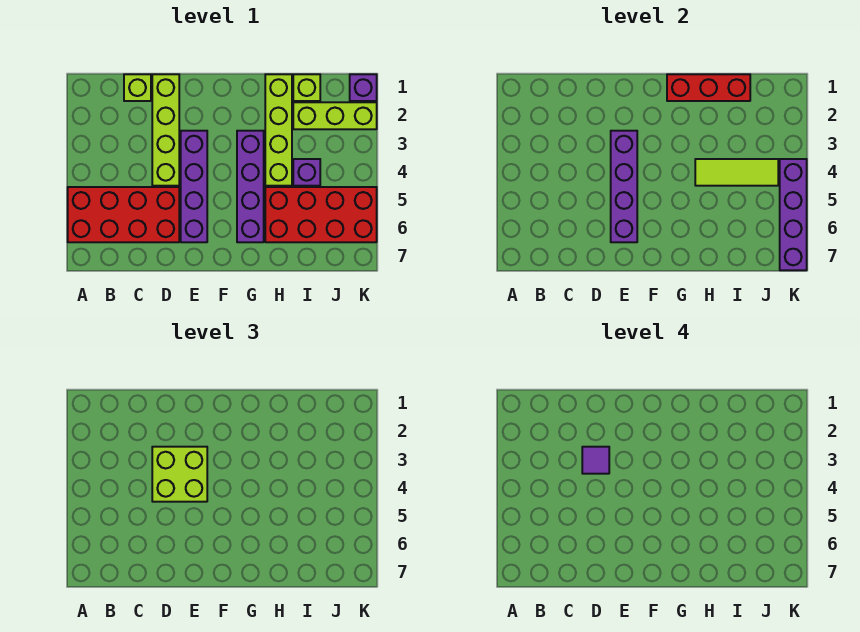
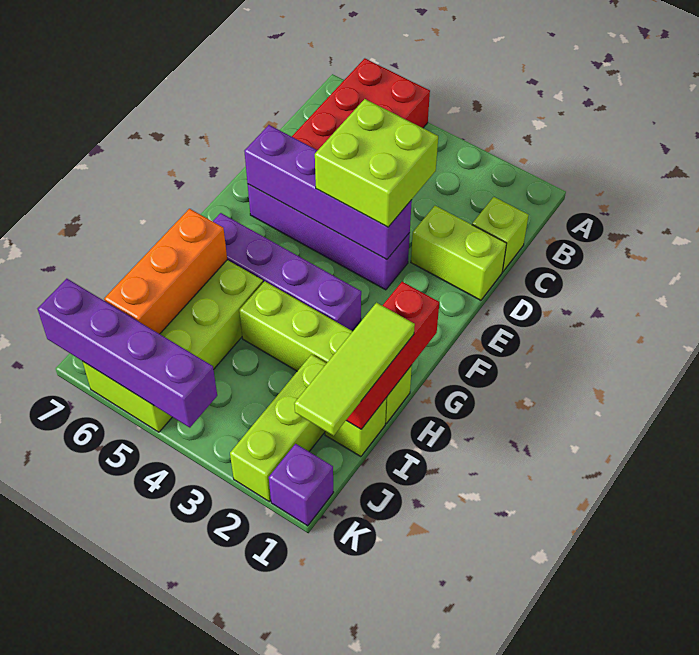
lime 1x4 brick [152,74,179,186] -> lime 1x2 brick [411,206,507,300]
purple 1x1 tile [582,447,609,474] -> none
lime 1x3 tile [695,159,778,186] -> lime 1x3 tile moved to [294,303,415,436]
red 2x4 brick [265,187,377,242] -> lime 2x4 brick [83,260,263,432]
none -> orange 1x3 brick [104,209,227,334]
purple 1x1 brick [293,159,320,186] -> none

